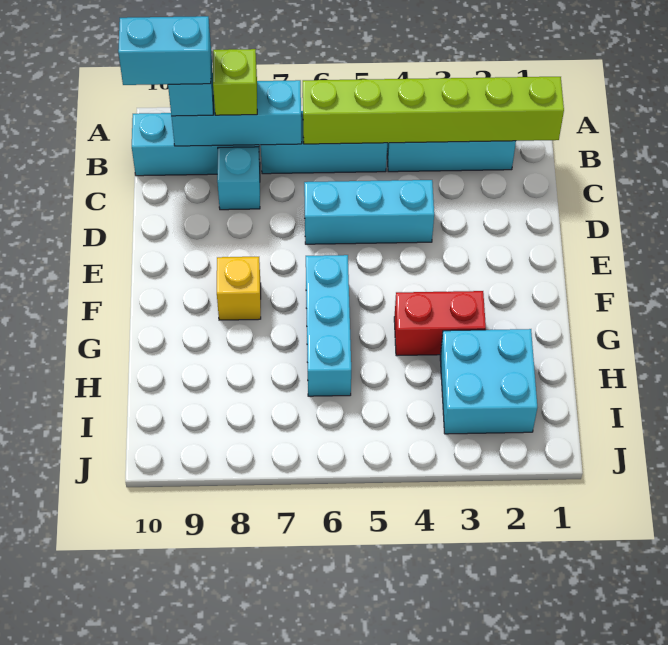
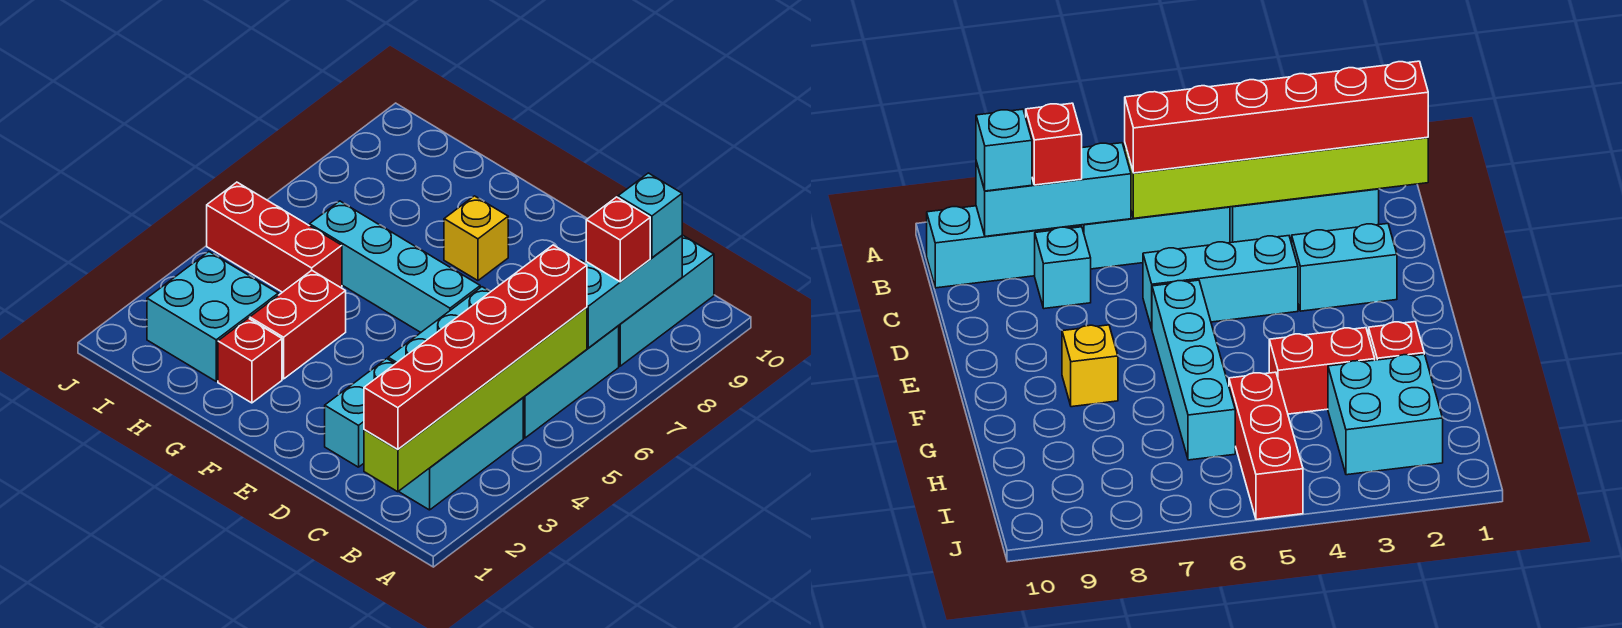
none -> red 1x6 brick [364,245,587,449]
lime 1x1 brick [213,49,257,115] -> red 1x1 brick [586,197,650,282]
cyan 1x2 brick [118,16,211,85] -> cyan 1x2 brick moved to [325,359,395,467]
cyan 1x3 brick [306,255,351,396] -> cyan 1x4 brick [310,201,480,332]
none -> red 1x1 brick [218,318,282,403]
none -> red 1x3 brick [207,182,342,292]

